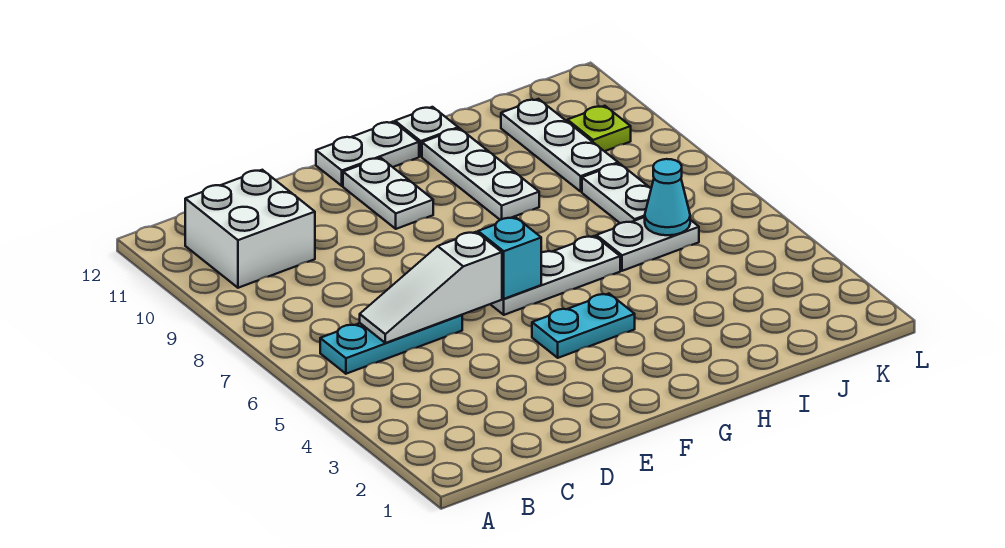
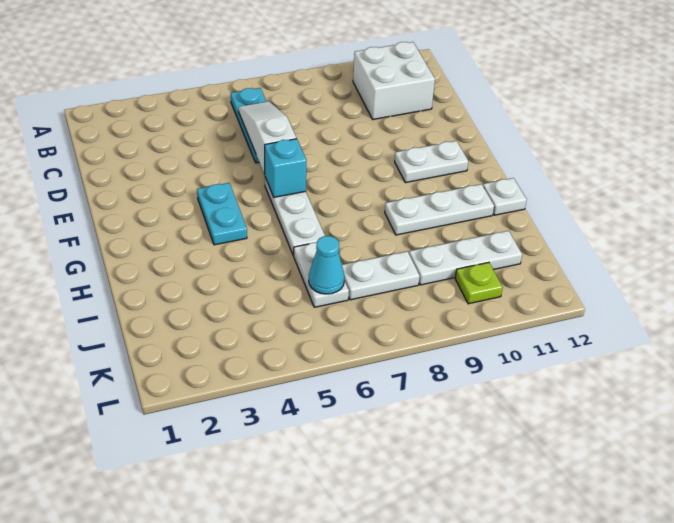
white 1x2 plate [316,122,419,186] -> none

